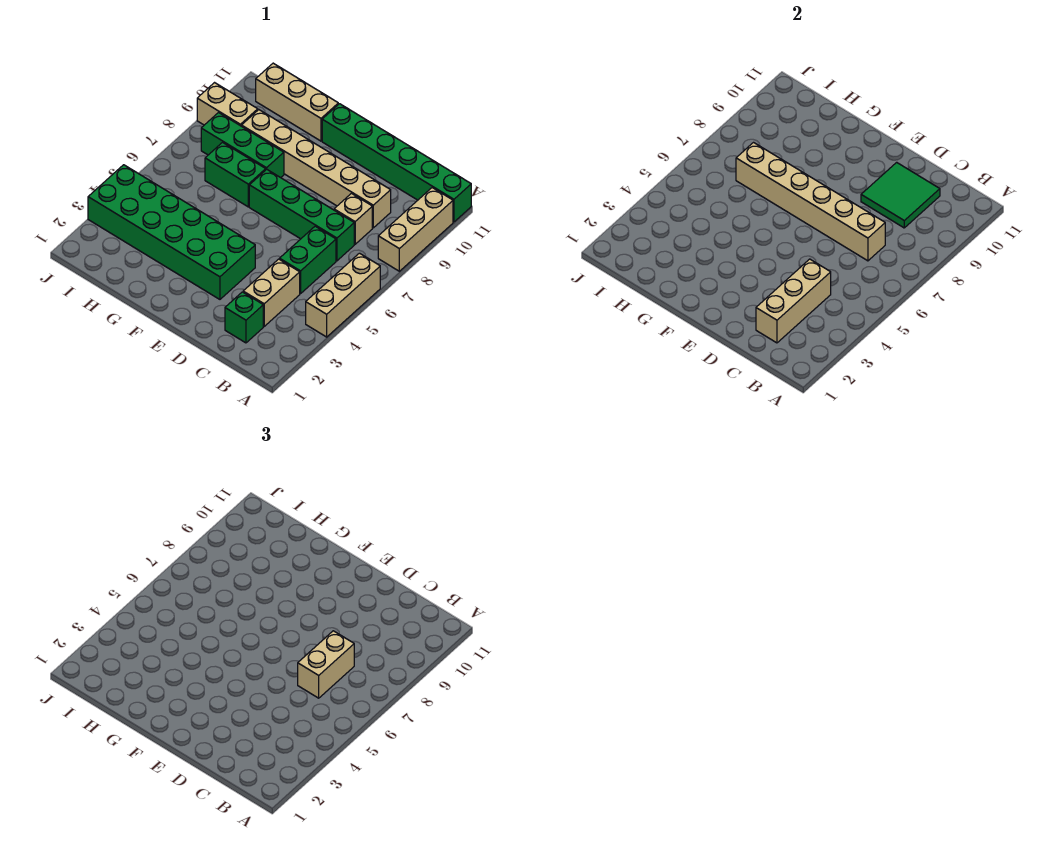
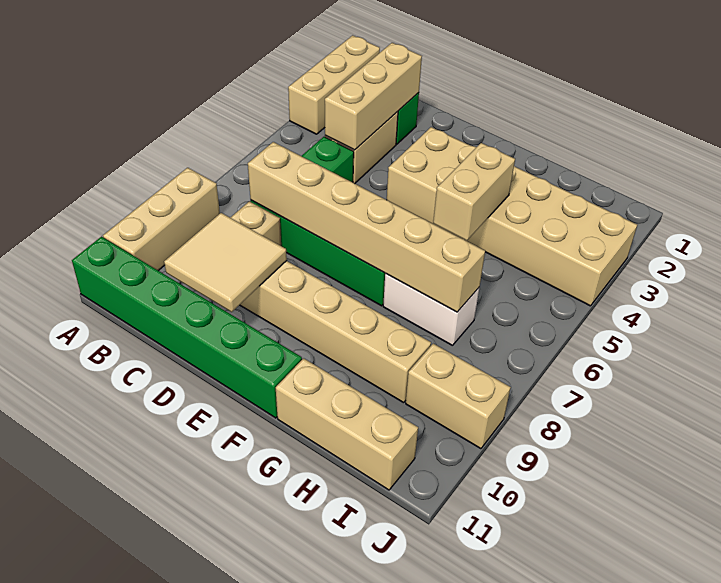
tan 1x3 brick [306,253,380,337] -> tan 1x3 brick moved to [288,35,380,134]
tan 1x2 brick [298,631,354,698] -> tan 1x2 brick moved to [433,143,515,241]
green 2x2 tile [861,162,940,228] -> tan 2x2 tile [164,213,287,312]
green 2x6 brick [88,165,255,299] -> tan 2x6 brick [387,127,637,306]
green 1x2 brick [205,143,266,207] -> white 1x2 brick [383,274,480,346]
green 1x3 brick [201,113,284,178] -> none

